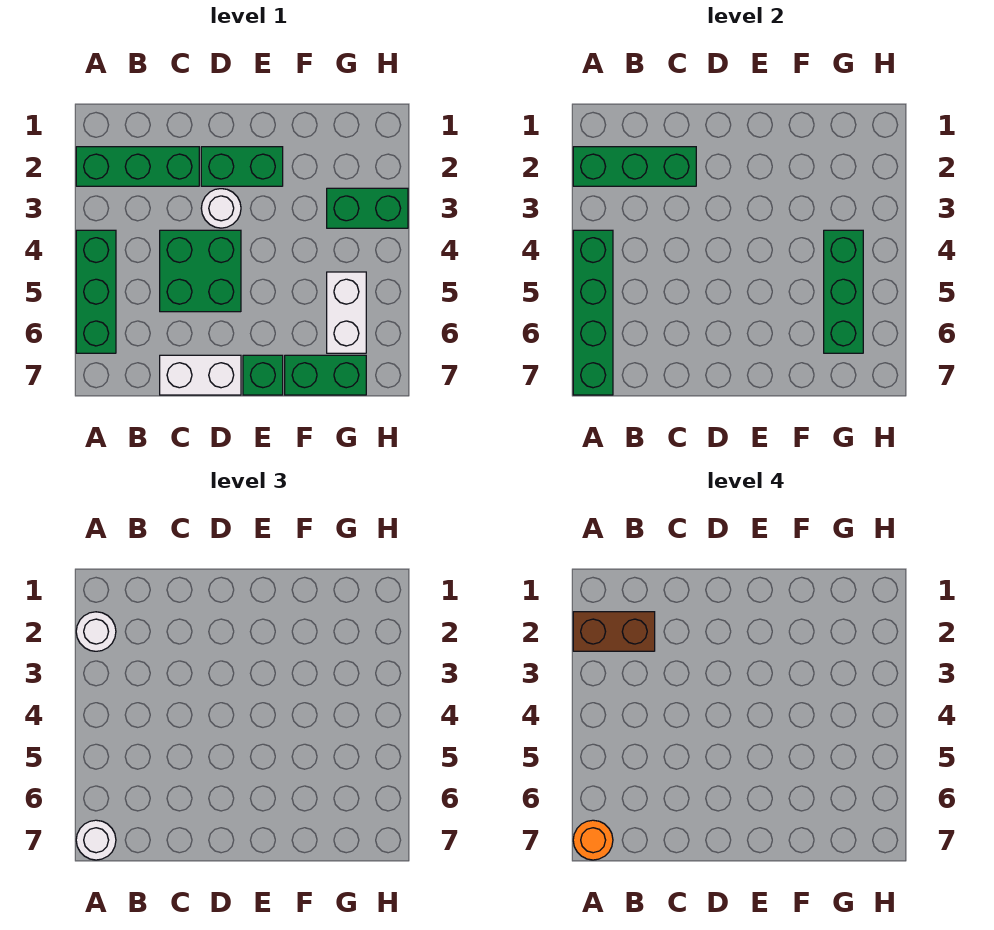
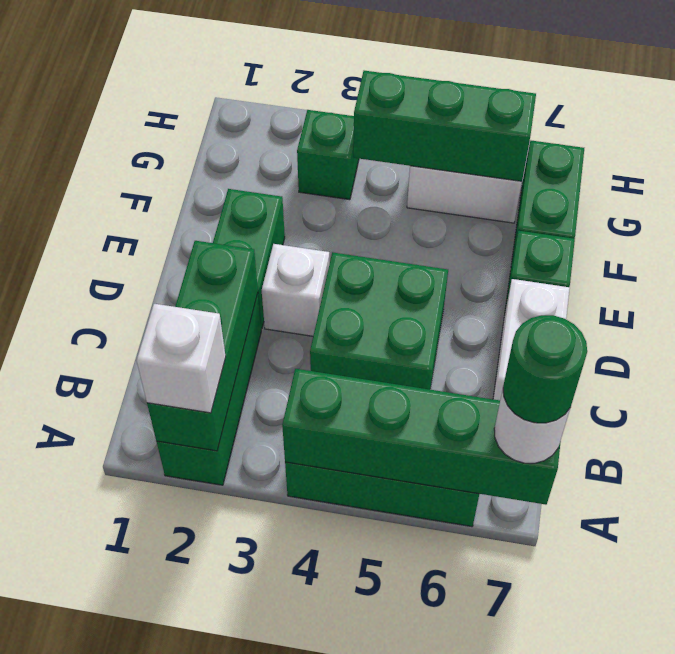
white 1x1 round brick [76,612,116,651] -> white 1x1 brick [137,304,226,413]
brown 1x2 brick [573,612,655,651] -> none
orange 1x1 round brick [573,820,613,860] -> green 1x1 round brick [503,315,587,423]
white 1x1 round brick [201,189,241,228] -> white 1x1 brick [262,244,329,336]
green 1x2 brick [327,188,408,228] -> green 1x1 brick [297,110,359,200]

